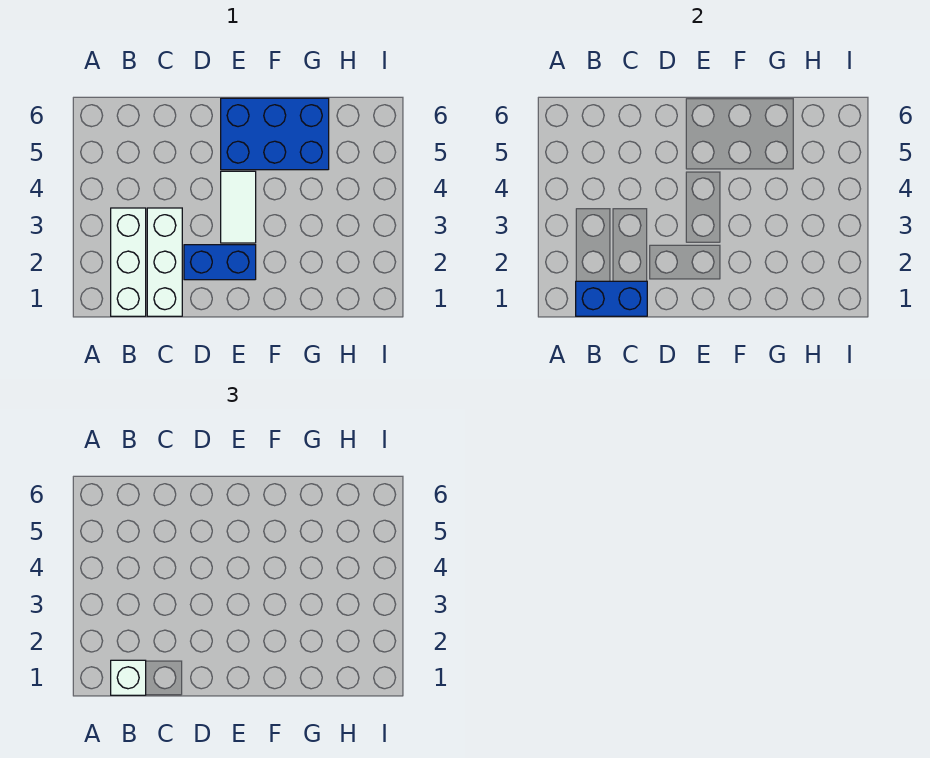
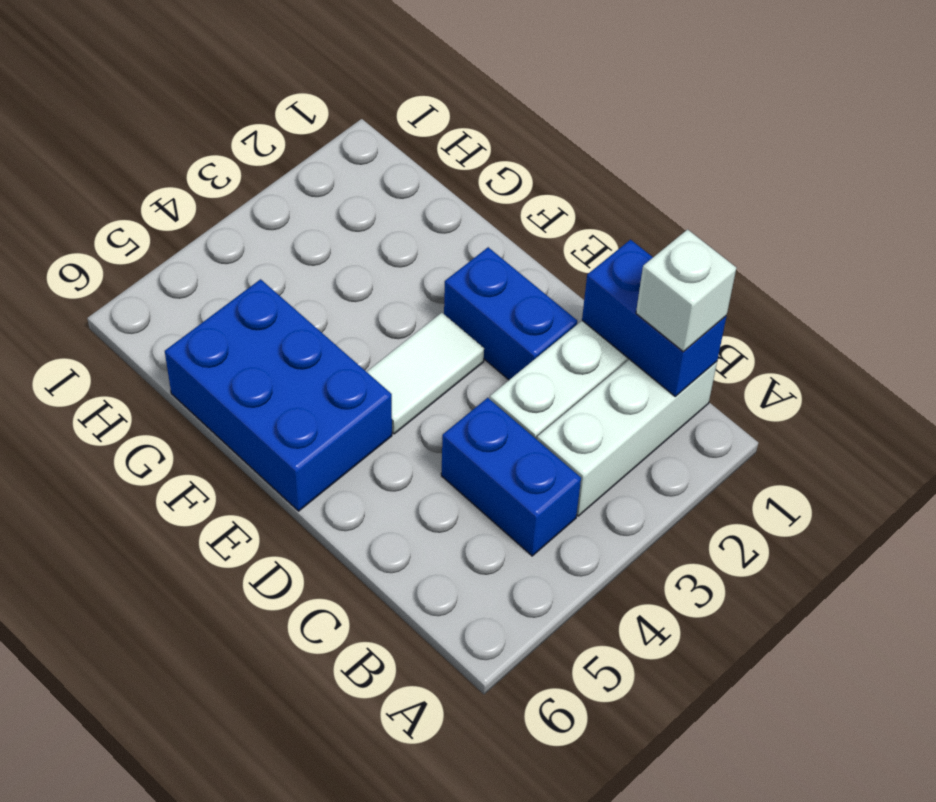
none -> blue 1x2 brick [441,398,581,556]

